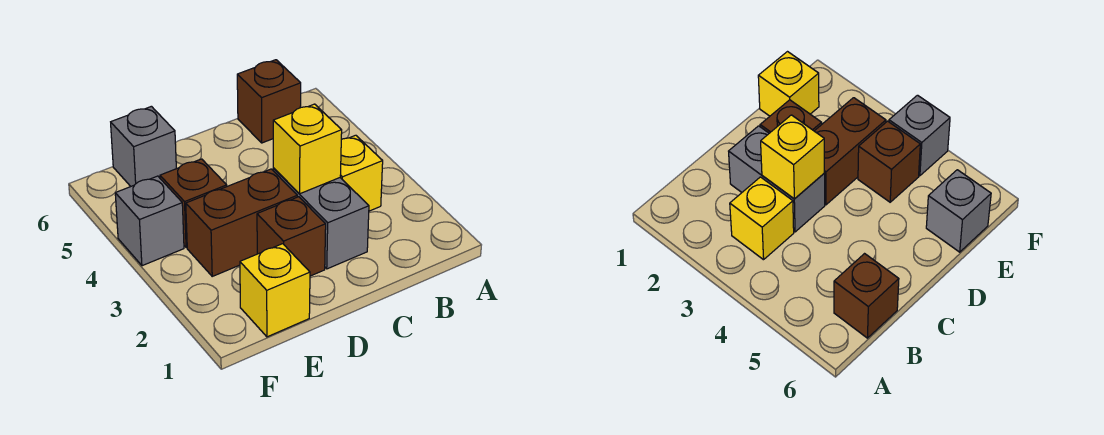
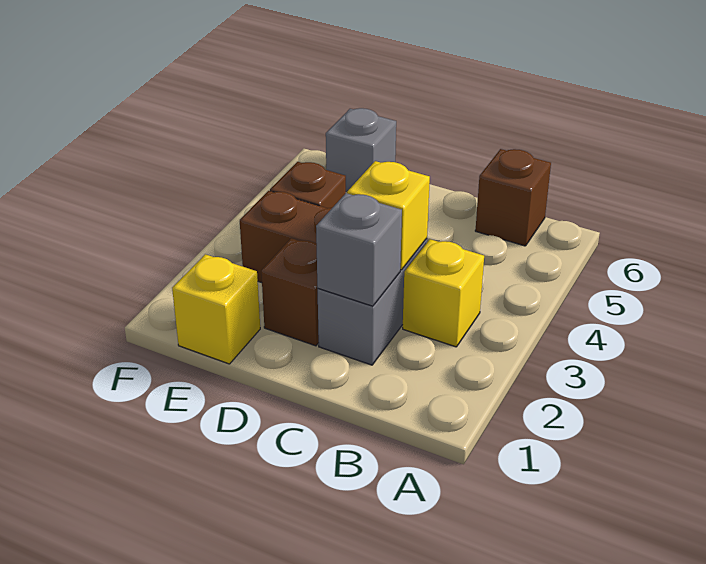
grey 1x1 brick [115,176,184,266] -> grey 1x1 brick moved to [316,193,402,306]

